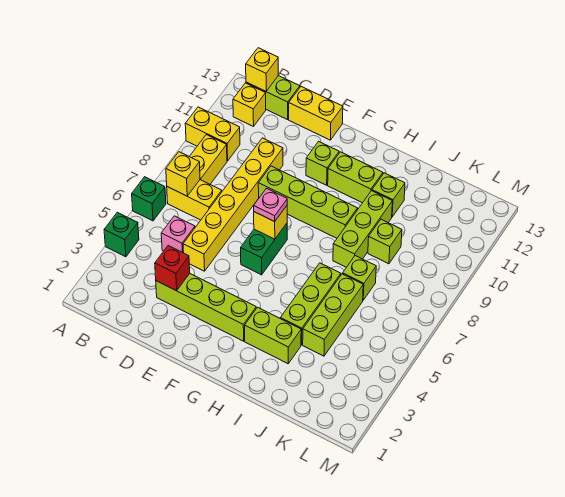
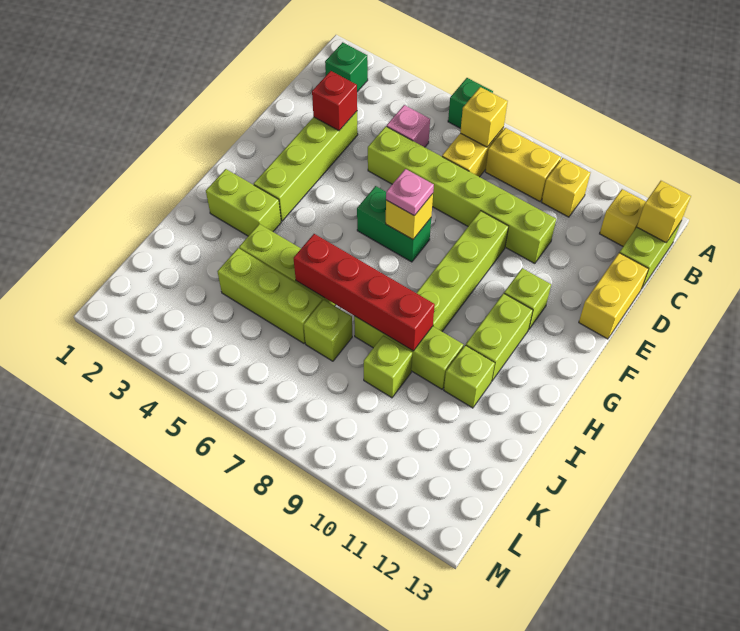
green 1x1 brick [104,212,139,257] -> green 1x1 brick moved to [325,42,368,92]
yellow 1x2 brick [185,107,240,161] -> yellow 1x1 brick [542,158,590,217]
yellow 1x6 brick [183,138,283,271] -> lime 1x6 brick [368,126,556,264]
lime 1x2 brick [245,307,301,364] -> lime 1x2 brick turned to [206,169,281,236]
none -> red 1x4 brick [294,234,435,351]

